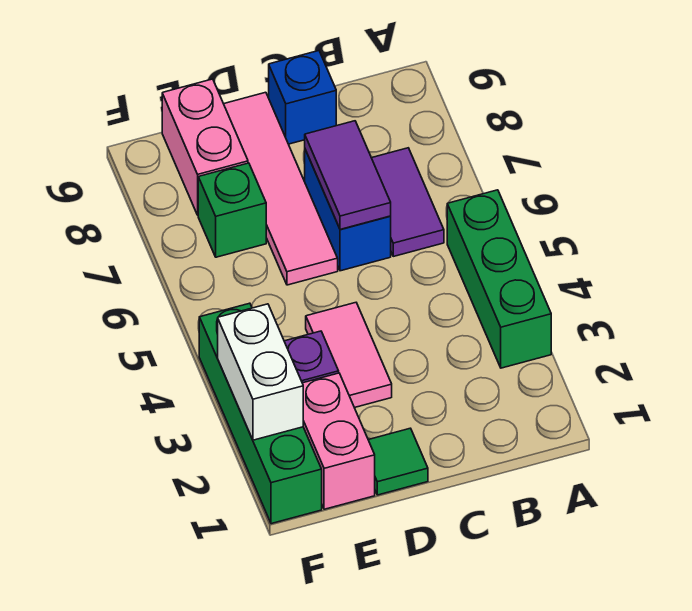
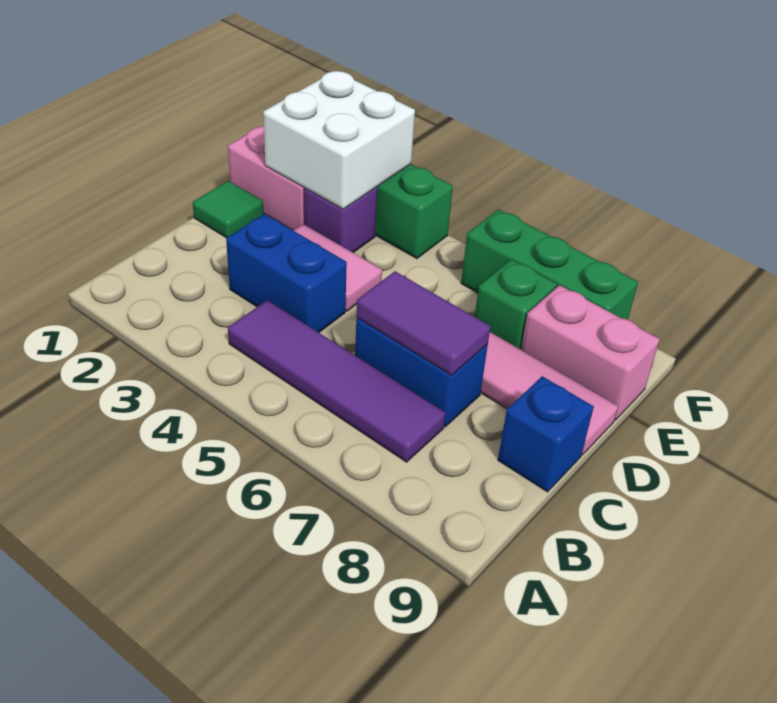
green 1x3 brick [447,190,551,368] -> green 1x3 brick moved to [461,209,638,320]
purple 1x2 tile [372,148,444,256] -> purple 1x4 tile [228,300,445,462]
none -> blue 1x2 brick [226,214,347,332]
white 1x2 brick [218,304,303,440] -> white 2x2 brick [263,71,415,209]

